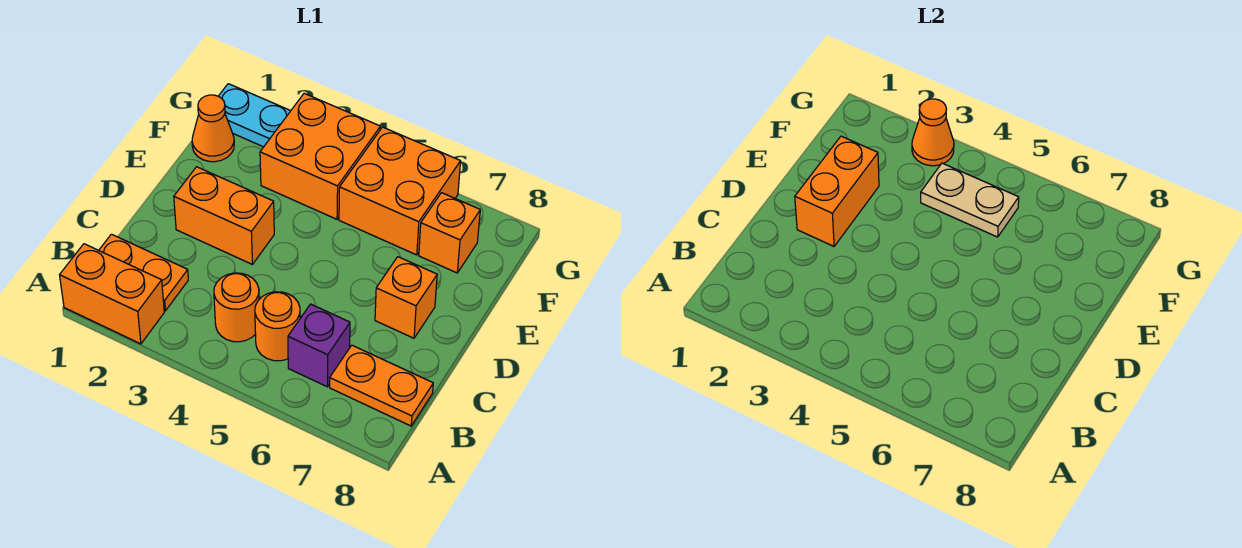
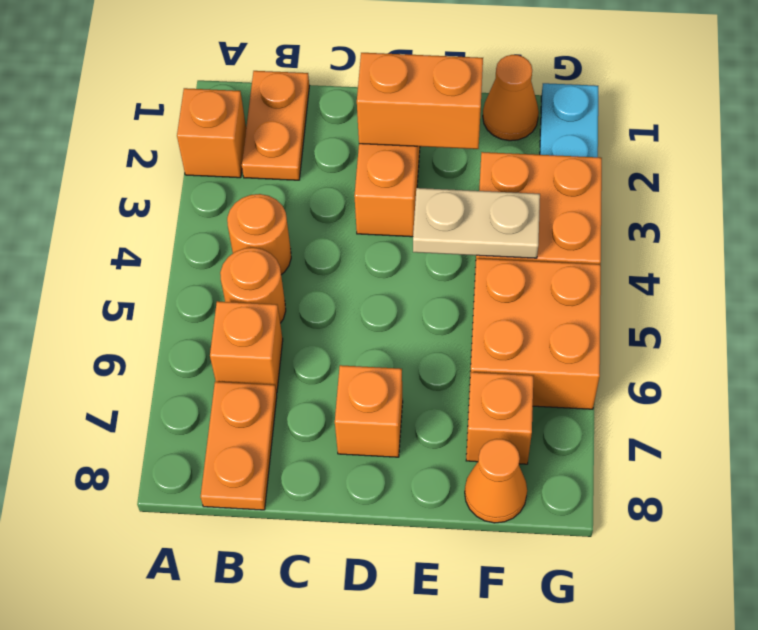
orange 1x2 brick [60,244,164,344] -> orange 1x1 brick [177,88,246,178]
purple 1x1 brick [288,304,350,387] -> orange 1x1 brick [210,301,283,393]
tan 1x2 plate [921,163,1019,237] -> tan 1x2 plate turned to [413,188,540,258]
orange 1x1 cone [912,99,954,166] -> orange 1x1 cone moved to [465,439,527,523]

